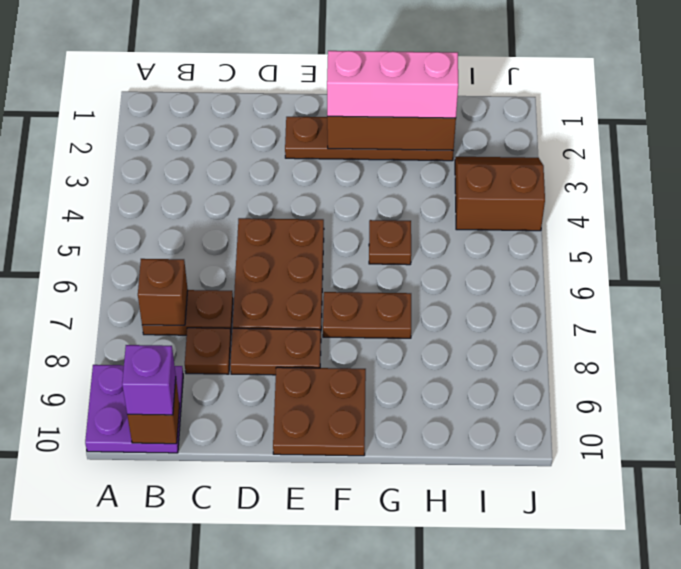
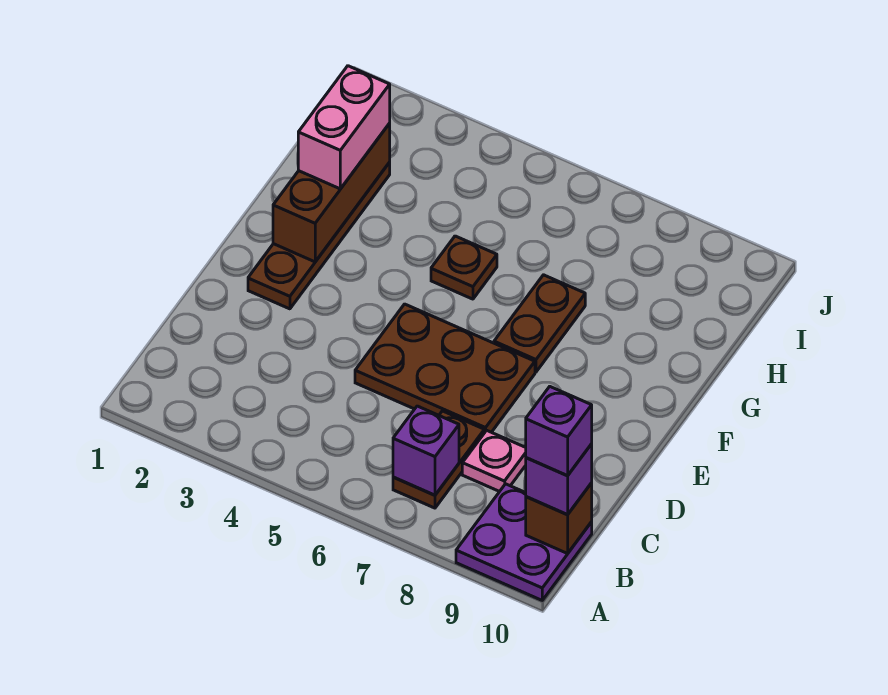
brown 1x1 brick [138,259,188,325] -> purple 1x1 brick [393,406,459,495]
none -> purple 1x1 brick [526,387,592,476]
brown 1x1 plate [185,328,231,374] -> pink 1x1 plate [462,430,526,492]
brown 1x2 plate [230,328,321,375] -> none
brown 2x2 plate [273,367,366,456] -> none
pink 1x3 brick [327,51,458,118] -> pink 1x2 brick [298,66,390,189]
brown 2x2 slope [455,157,545,231] -> none

